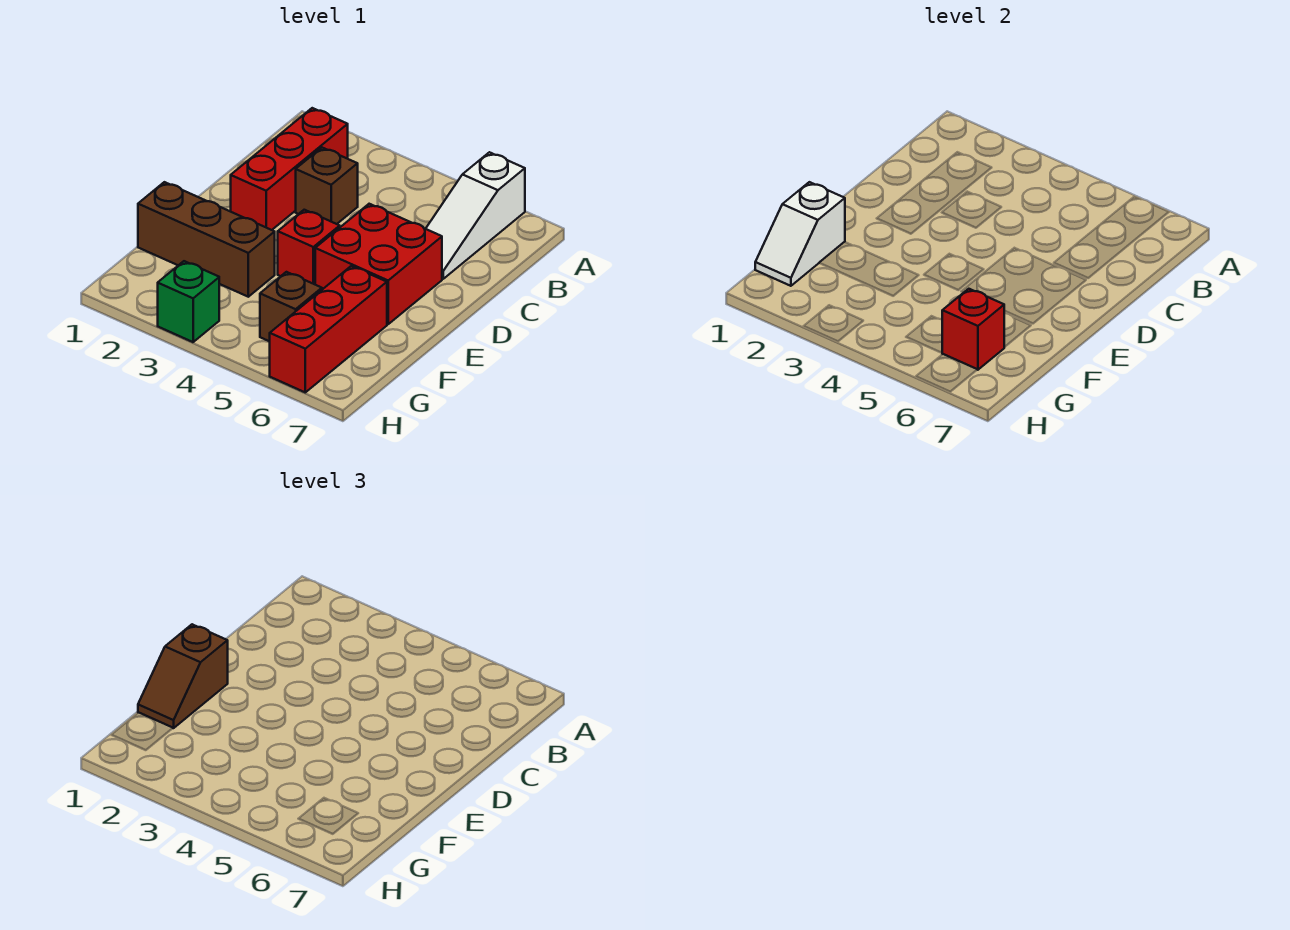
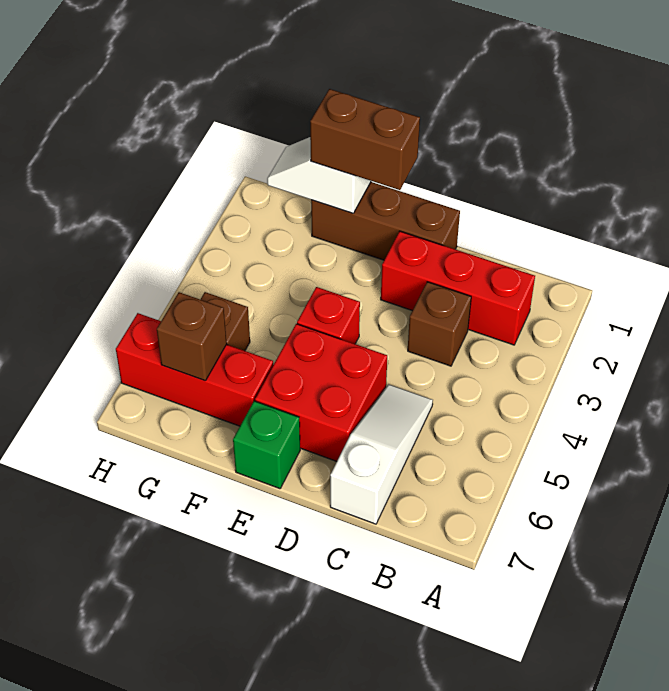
white 1x3 slope [426,152,525,279] -> white 1x3 slope turned to [330,384,433,524]
brown 1x2 slope [138,624,228,728] -> brown 1x2 brick [310,89,420,190]
brown 1x3 brick [138,182,275,297] -> brown 1x3 brick turned to [311,182,460,260]
red 1x1 brick [942,289,1004,370] -> brown 1x1 brick [157,292,227,381]
green 1x1 brick [158,261,219,342] -> green 1x1 brick moved to [233,401,300,489]

